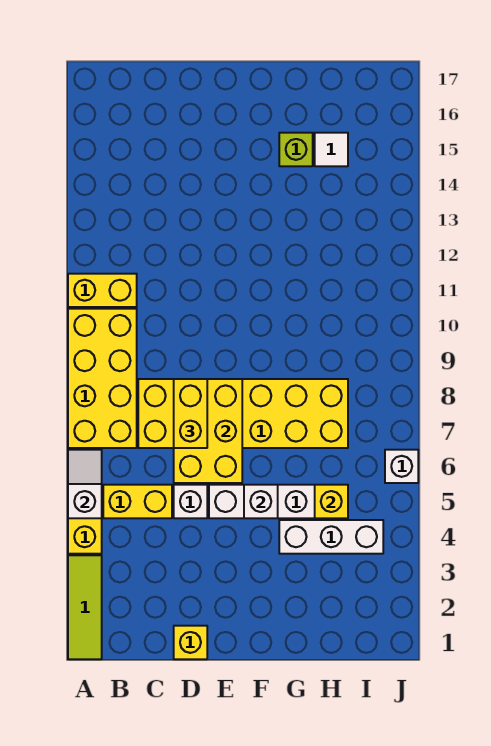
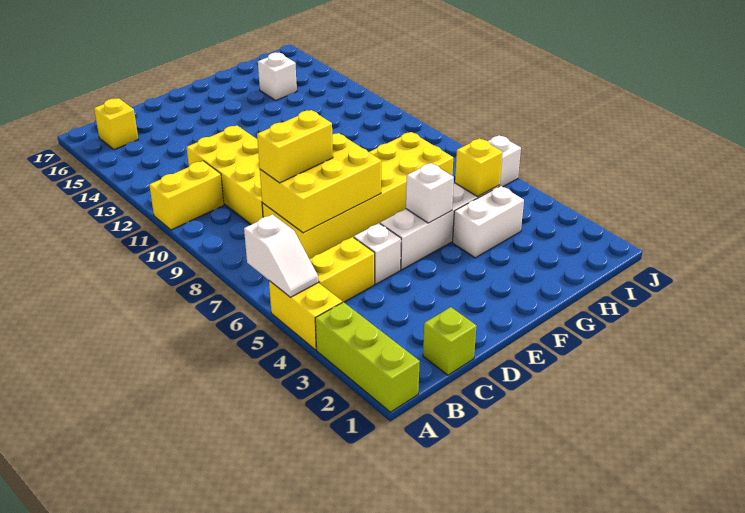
lime 1x3 tile [68,555,102,659] -> lime 1x3 brick [315,302,420,412]
white 1x2 slope [68,450,102,518] -> white 1x2 slope turned to [244,214,318,297]
yellow 2x4 brick [68,309,137,448] -> yellow 2x4 brick moved to [187,125,263,225]
yellow 1x1 brick [174,626,207,659] -> yellow 1x1 brick moved to [94,98,138,150]
yellow 2x3 brick [174,379,242,483] -> yellow 2x3 brick turned to [260,133,381,233]
yellow 1x2 brick [174,379,207,448] -> yellow 1x2 brick turned to [257,110,333,183]
white 1x3 brick [279,520,383,554] -> white 1x2 brick [453,186,524,258]
lime 1x1 brick [279,133,313,166] -> lime 1x1 brick moved to [423,307,476,375]
white 1x1 tile [315,133,348,166] -> white 1x1 brick [258,52,297,100]

